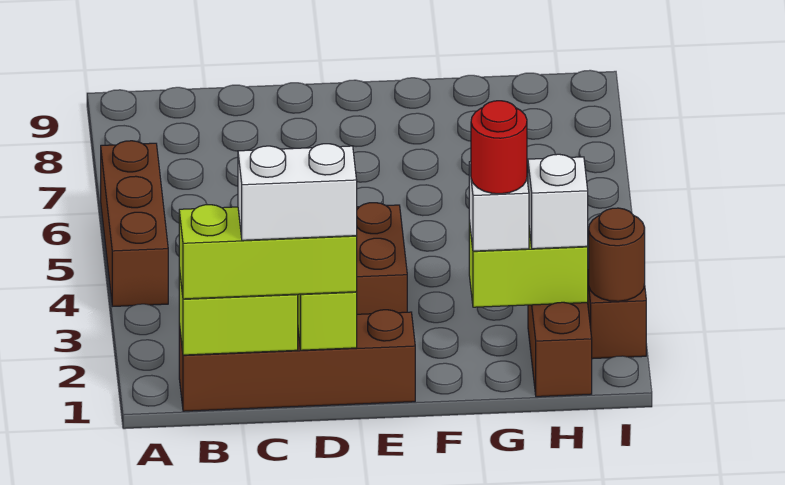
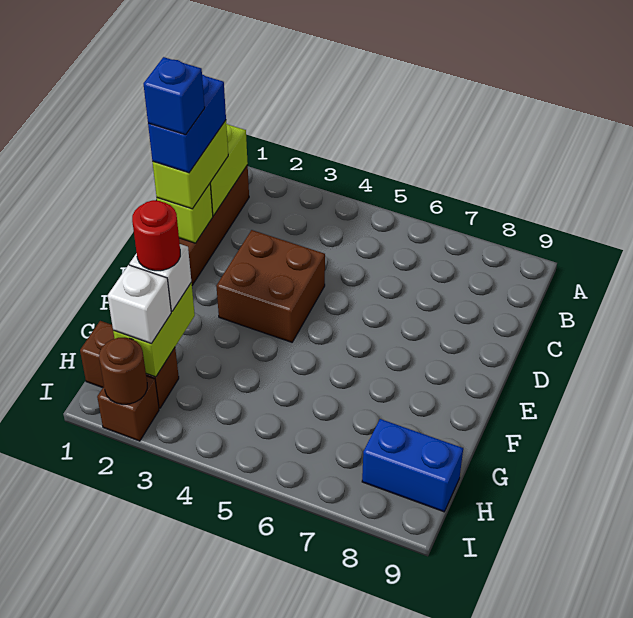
brown 1x3 brick [101,141,168,306] -> none
lime 1x3 brick [179,205,357,299] -> lime 1x2 brick [153,120,228,209]
white 1x2 brick [238,144,357,240] -> blue 1x2 brick [148,74,226,173]
none -> blue 1x1 brick [143,57,205,135]
none -> blue 1x2 brick [362,419,463,512]

